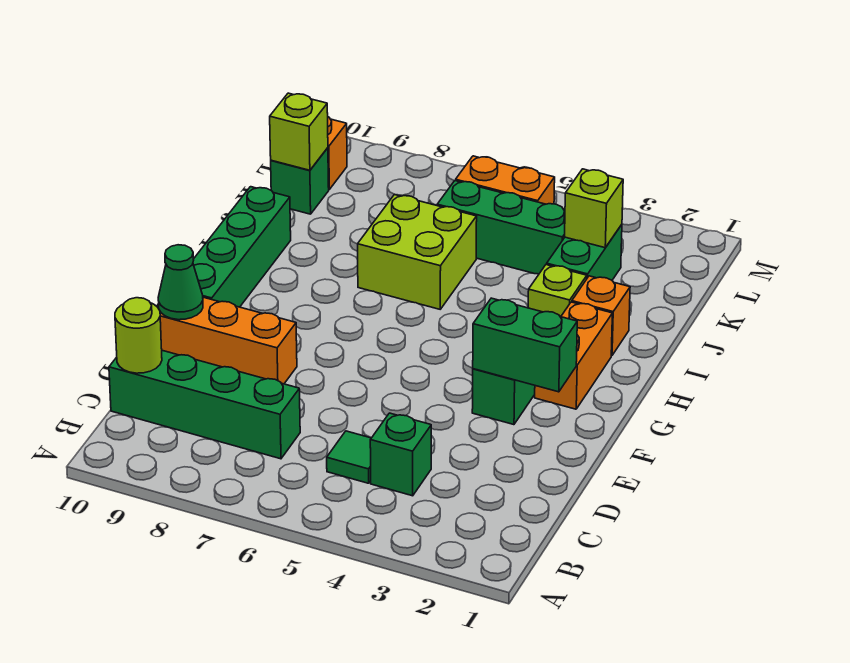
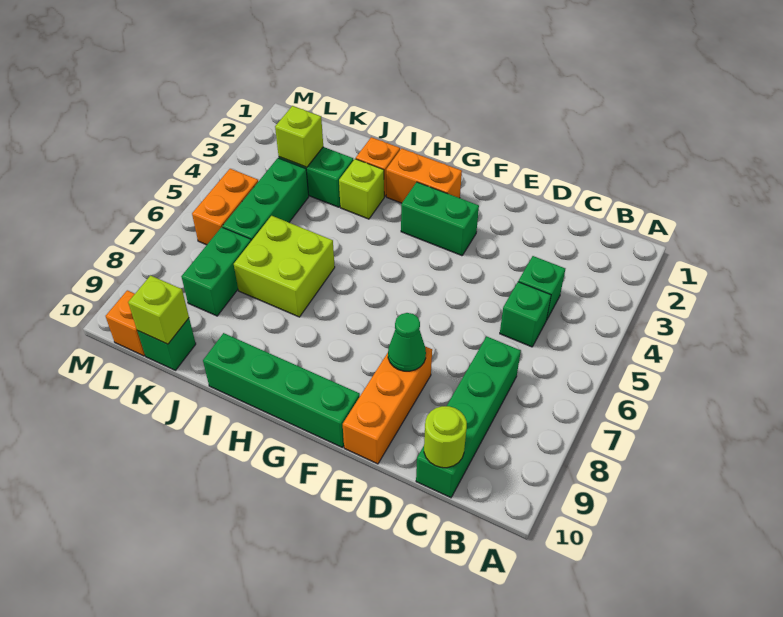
green 1x1 tile [327,431,371,483] -> green 1x1 brick [500,282,551,347]
green 1x1 cone [158,245,203,320] -> green 1x1 cone moved to [388,313,426,371]
green 1x2 brick [473,298,577,392] -> green 1x2 brick moved to [181,227,251,316]

